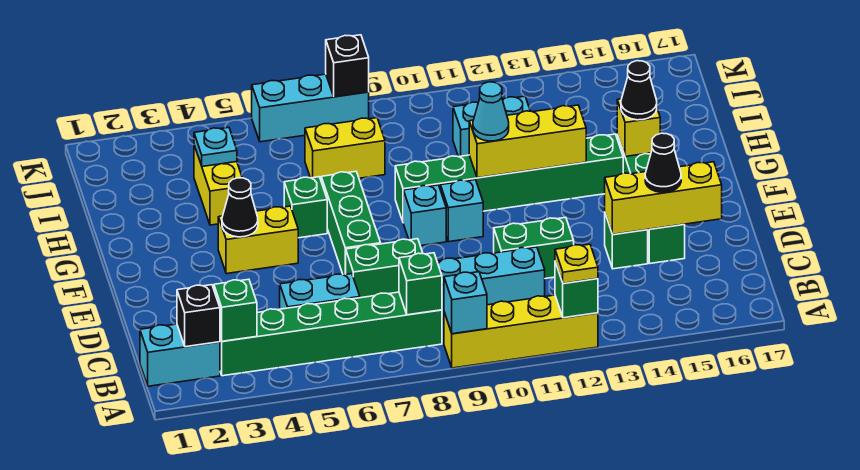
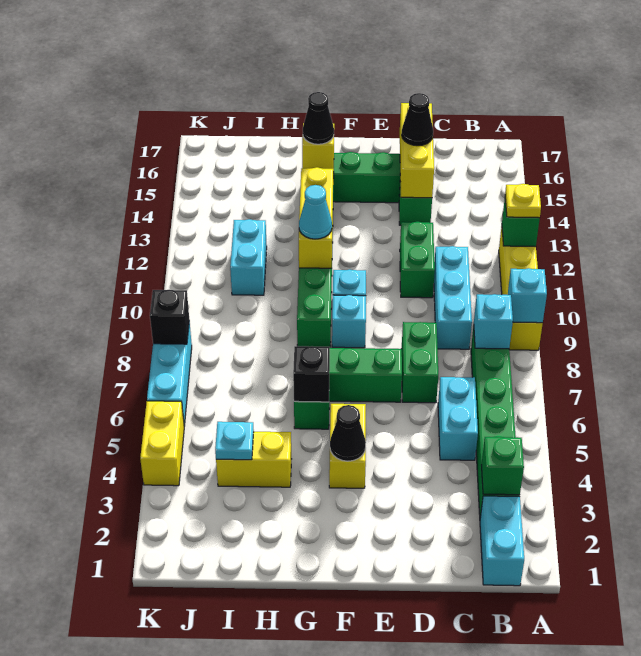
black 1x1 brick [177,285,220,347] -> black 1x1 brick moved to [293,346,330,402]
green 1x1 brick [399,253,442,315] -> cyan 1x1 brick [474,294,513,349]
yellow 1x2 brick [305,118,385,179] -> yellow 1x2 brick moved to [140,401,184,486]

